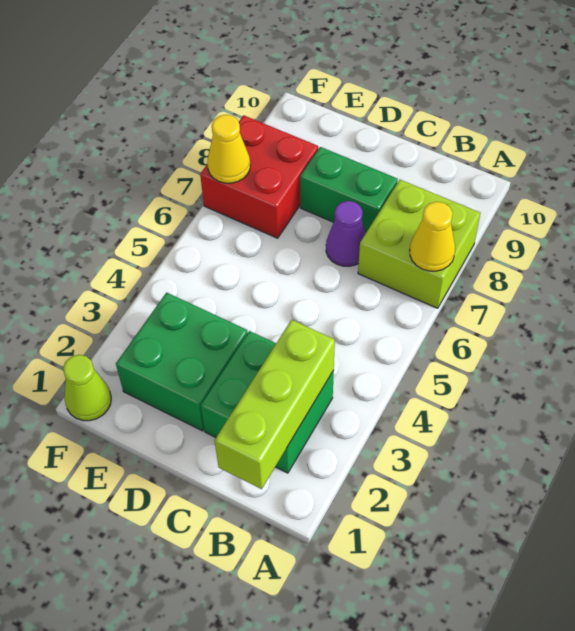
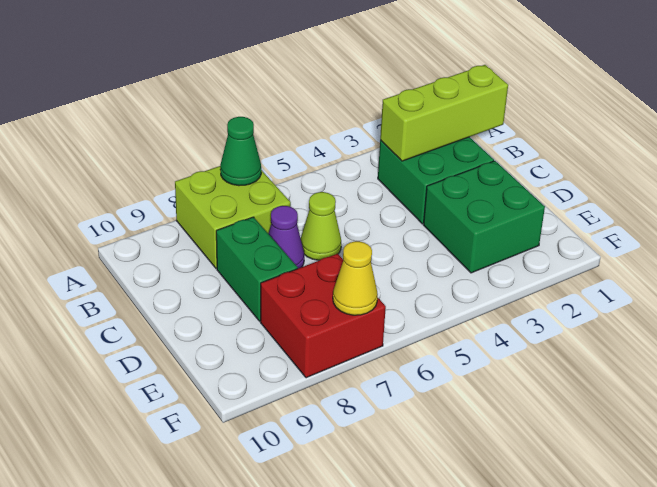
yellow 1x1 cone [410,202,455,271] -> green 1x1 cone [220,117,261,186]
lime 1x1 cone [63,355,111,421] -> lime 1x1 cone moved to [301,192,341,260]

